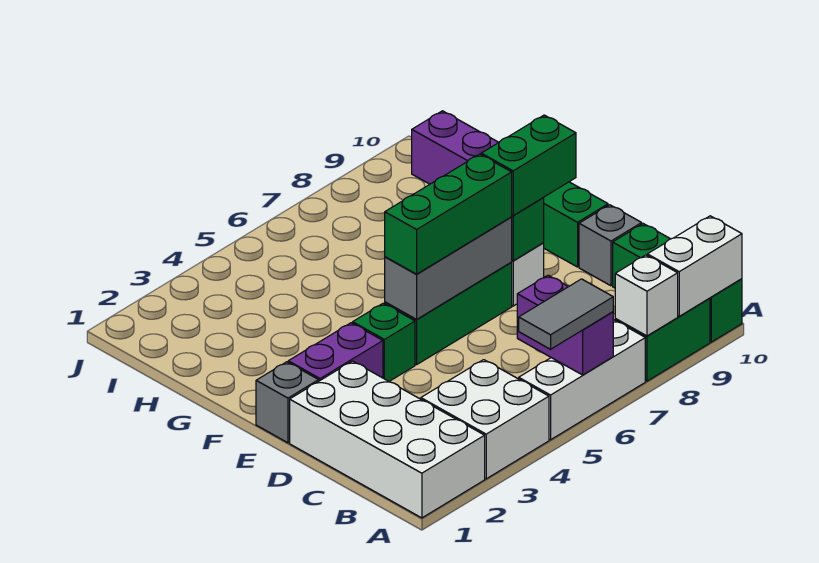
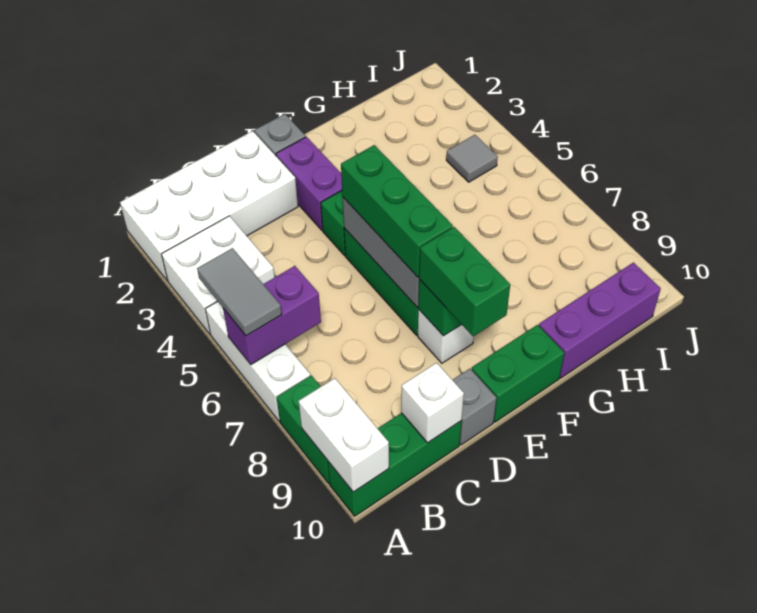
white 1x1 brick [615,255,678,336] -> white 1x1 brick moved to [401,363,464,443]
none -> grey 1x1 tile [446,135,498,182]

